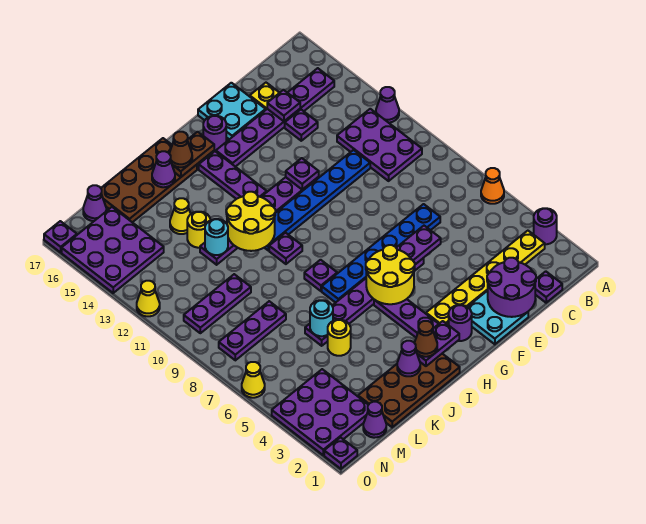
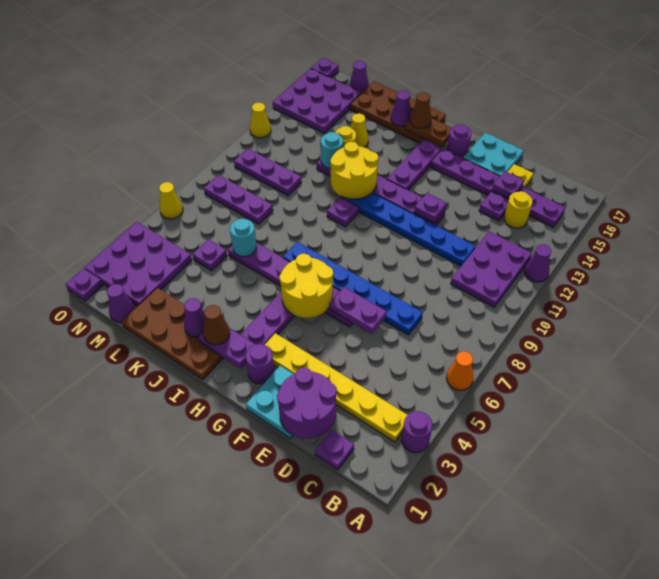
purple 1x1 plate [304,260,337,291] -> purple 1x1 plate moved to [193,239,227,271]
yellow 1x1 round brick [328,320,351,356] -> yellow 1x1 round brick moved to [504,191,532,228]

